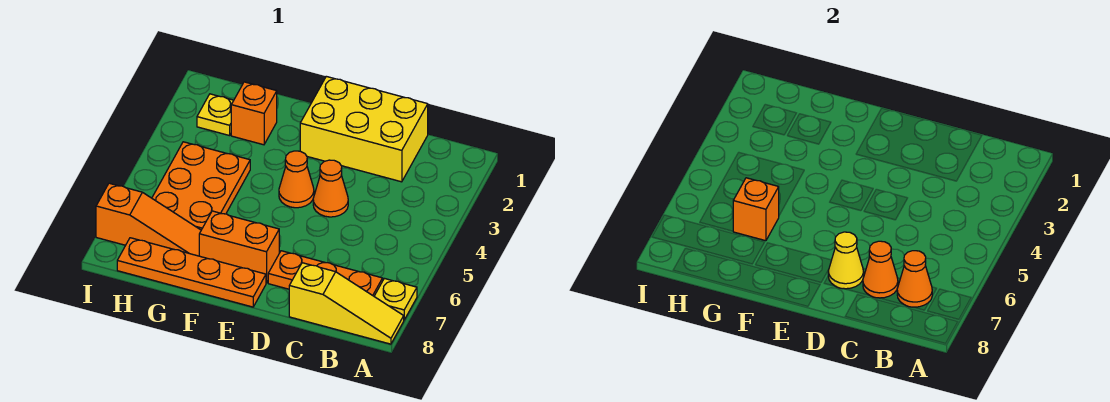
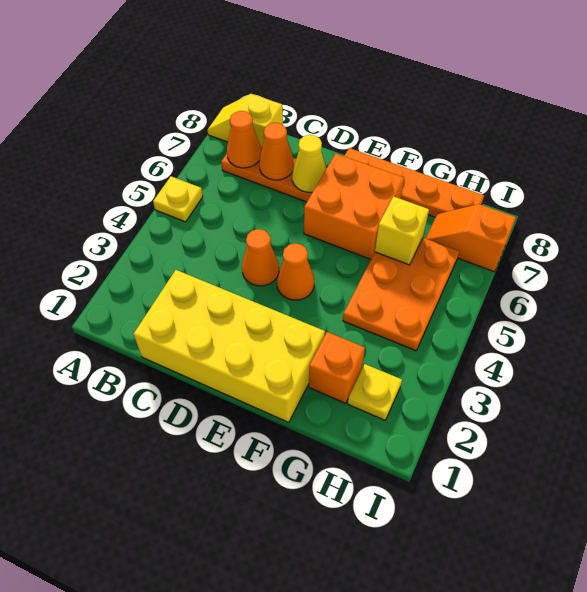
yellow 1x1 plate [374,278,417,320] -> yellow 1x1 plate moved to [153,176,203,222]
yellow 1x3 slope [289,263,404,344] -> yellow 1x2 slope [208,94,283,147]
yellow 2x3 brick [300,76,428,182] -> yellow 2x4 brick [133,270,325,422]
orange 1x2 brick [199,211,279,283] -> orange 2x2 brick [304,154,404,259]
orange 1x1 brick [733,178,779,241] -> yellow 1x1 brick [375,196,429,265]
orange 1x3 slope [96,183,201,256] -> orange 1x2 slope [426,204,516,272]

